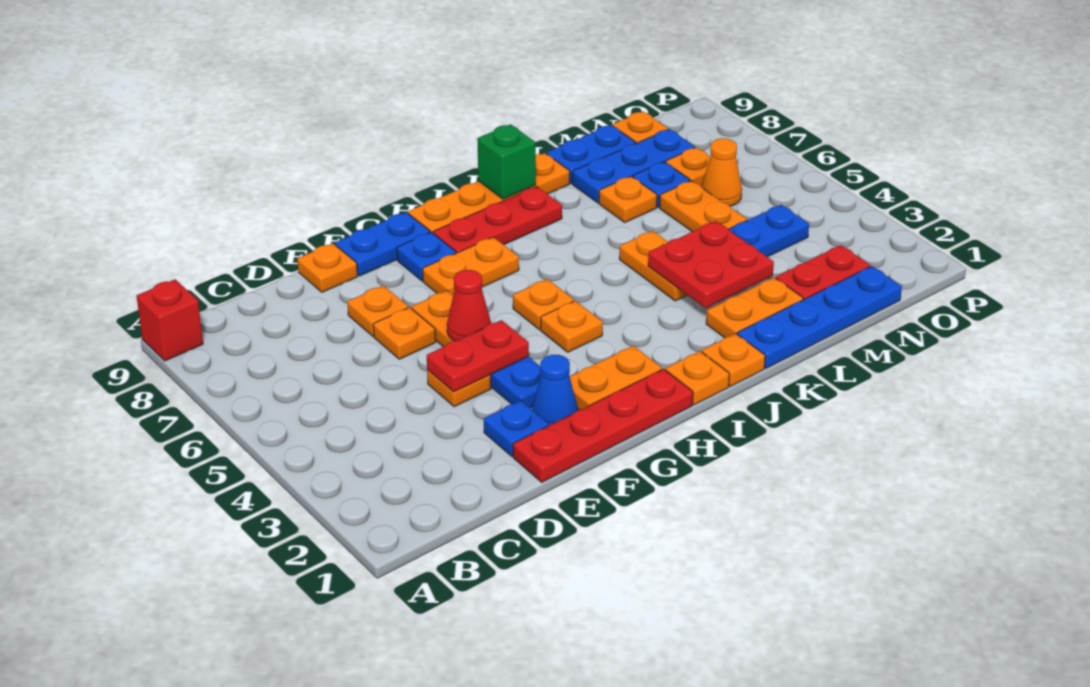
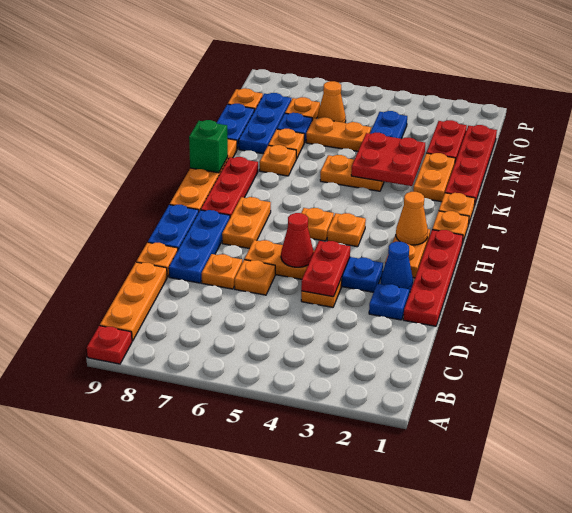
red 1x1 brick [137,279,203,361] -> red 1x1 plate [87,326,132,364]
none -> orange 1x3 plate [100,262,167,341]
blue 1x1 plate [397,232,456,281] -> blue 1x3 plate [169,210,230,283]
none -> orange 1x1 cone [396,192,428,245]
blue 1x4 plate [737,266,902,368] -> red 1x4 plate [445,125,497,206]
none -> orange 1x1 plate [260,145,296,176]

